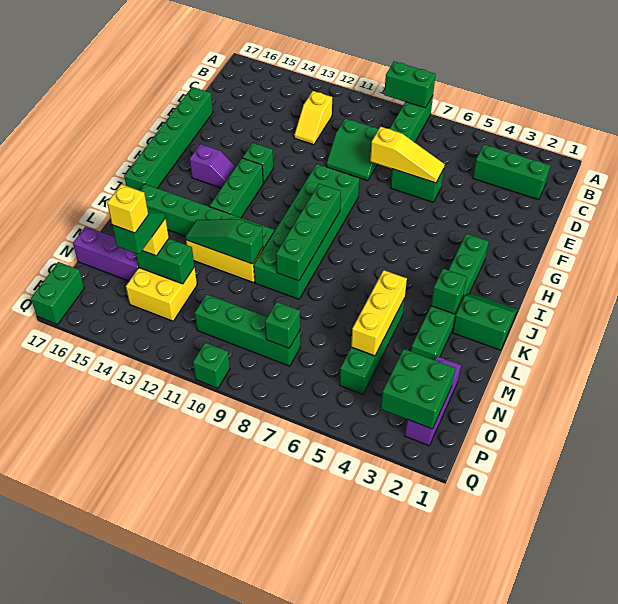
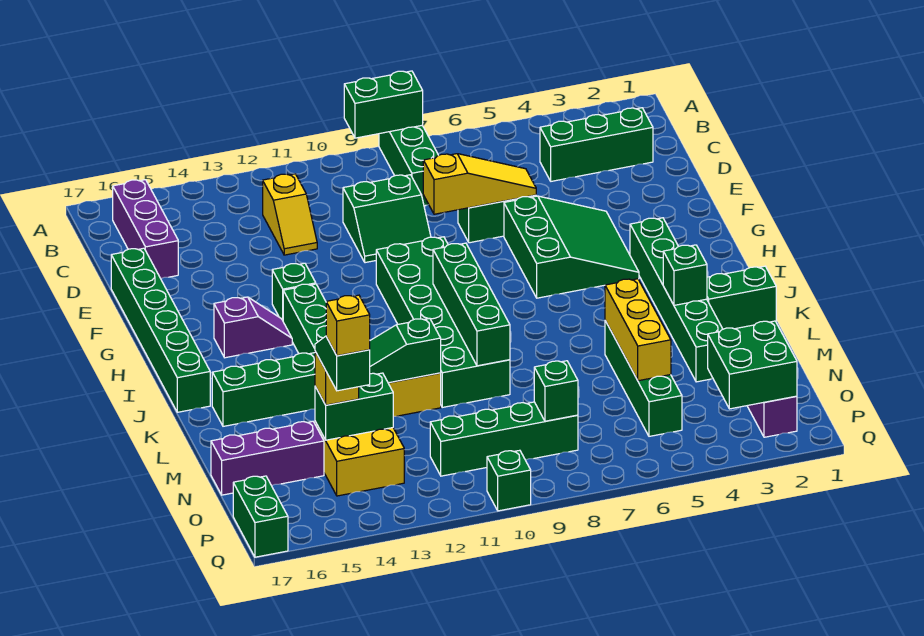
none -> purple 1x3 brick [113,180,178,278]
none -> green 3x3 slope [504,196,639,298]

